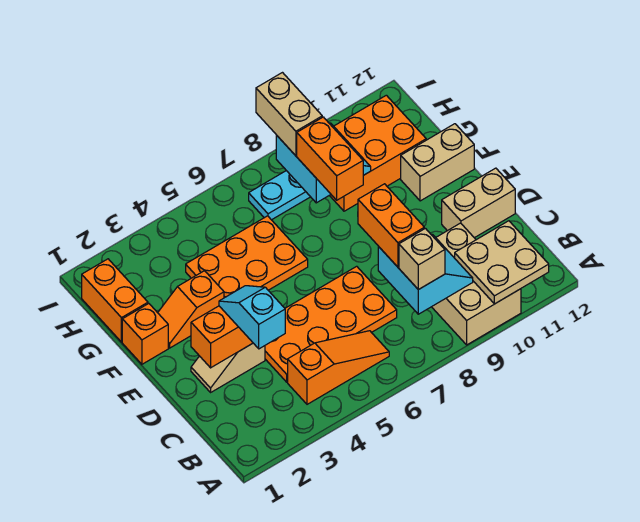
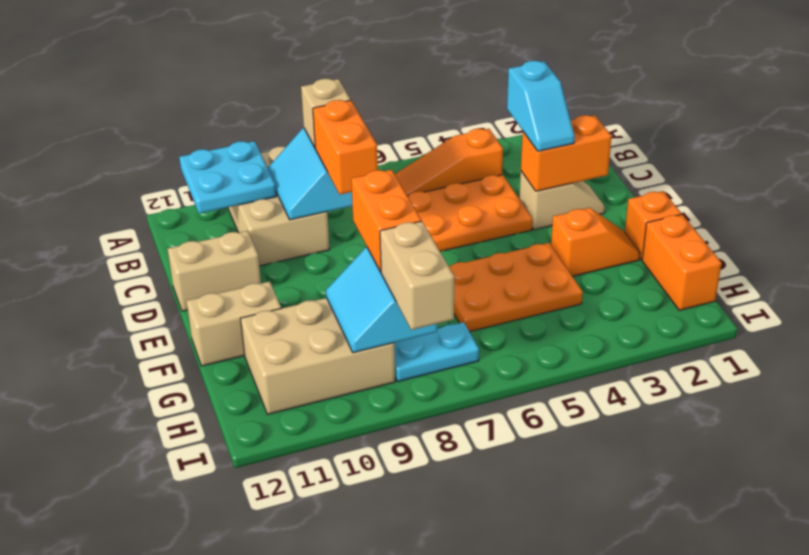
tan 2x2 plate [455,221,549,304] -> cyan 2x2 plate [179,141,276,213]
orange 2x3 brick [329,95,426,211] -> tan 2x3 brick [241,298,395,414]

